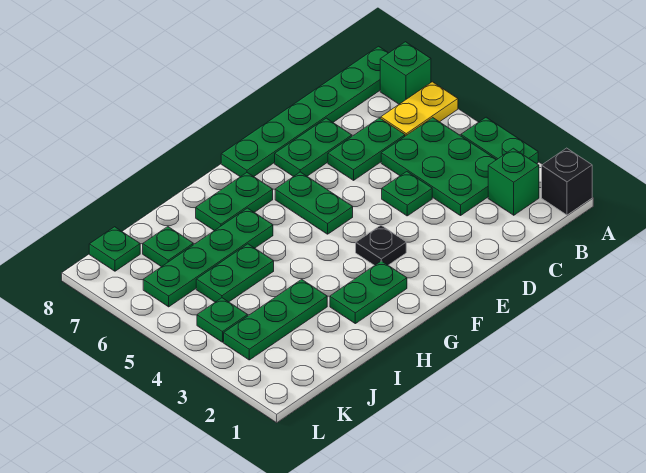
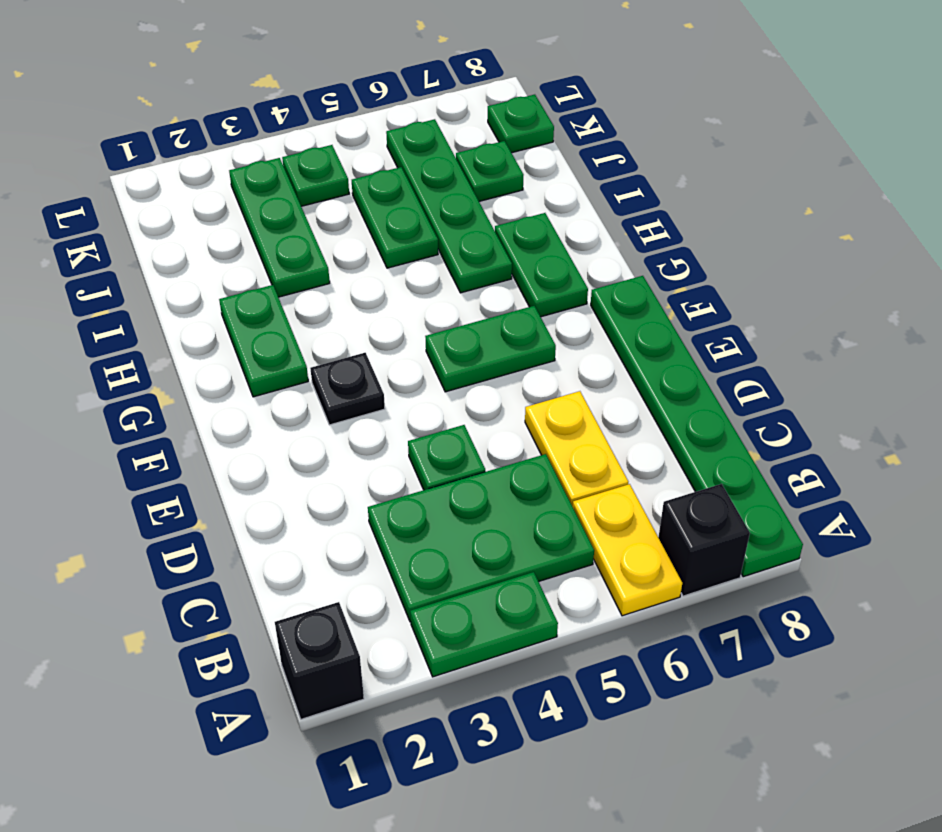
green 1x1 brick [380,42,431,104] -> black 1x1 brick [658,484,750,596]
green 1x1 brick [488,148,539,215] -> none
green 1x2 plate [328,118,405,180] -> yellow 1x2 plate [525,391,628,506]
green 1x2 plate [275,118,352,177] -> none

